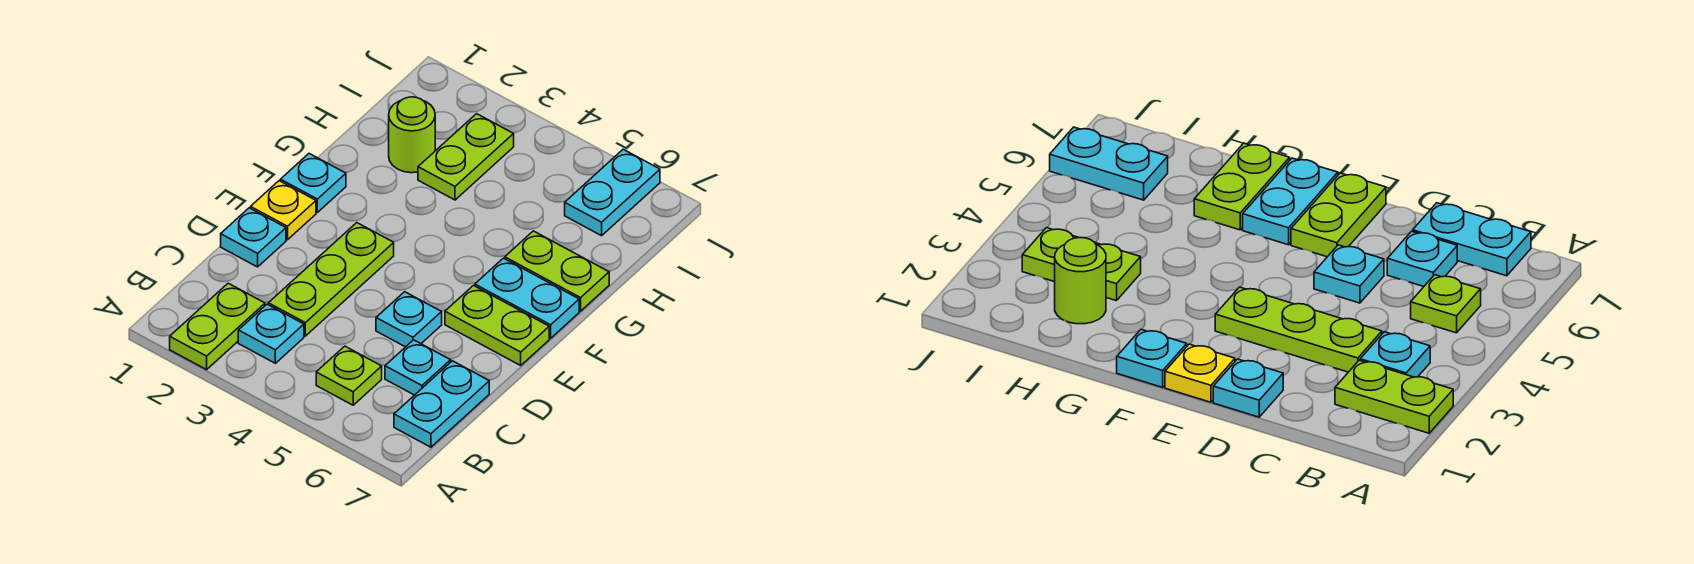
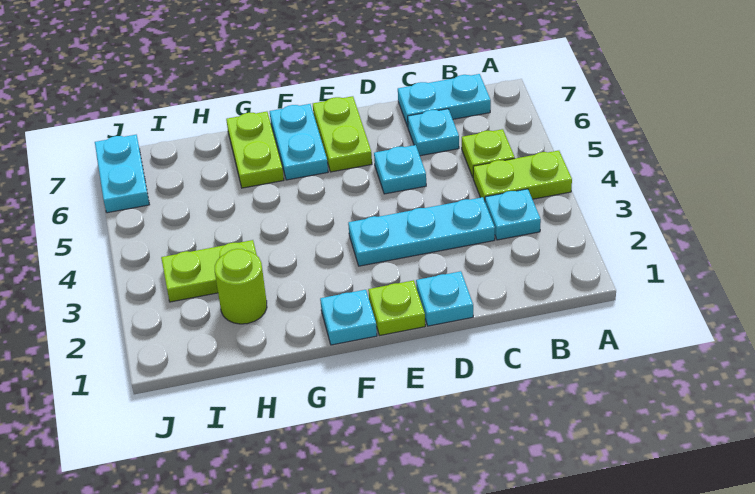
lime 1x2 plate [170,283,265,370] -> lime 1x2 plate moved to [473,151,572,201]
lime 1x3 plate [268,223,394,336] -> cyan 1x3 plate [348,197,495,266]
yellow 1x1 plate [251,181,316,240] -> lime 1x1 plate [368,280,425,336]
cyan 1x2 plate [565,149,660,236] -> cyan 1x2 plate turned to [95,135,149,213]

